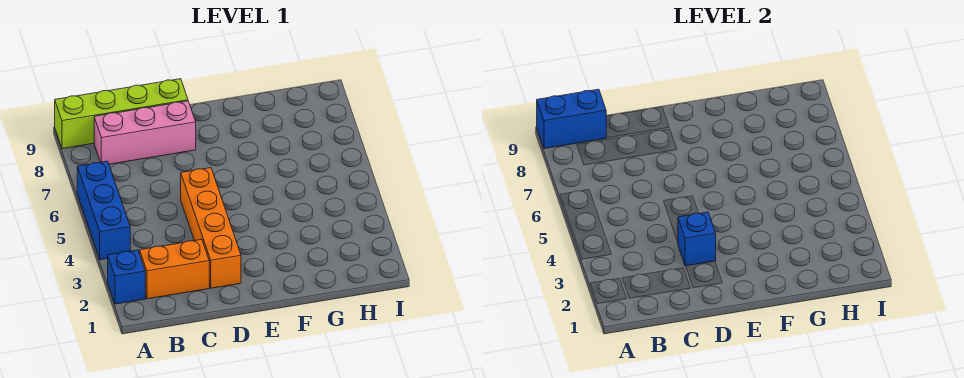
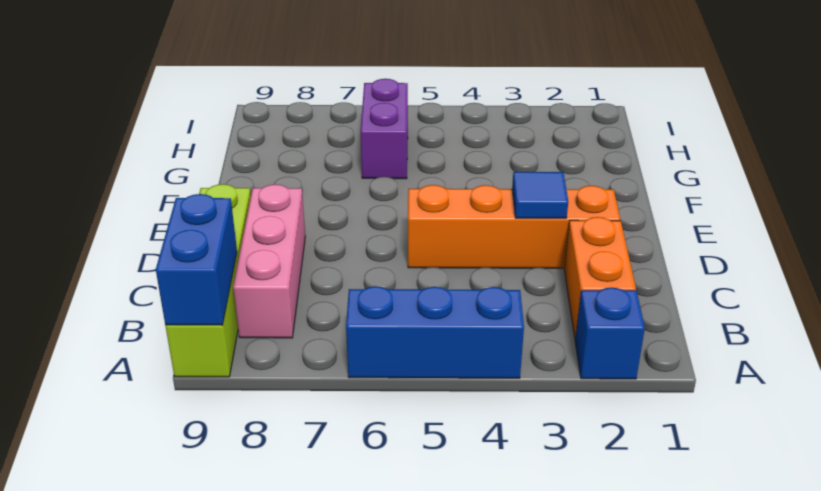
blue 1x1 brick [678,212,716,266] -> blue 1x1 tile [512,172,568,218]
none -> purple 1x2 brick [361,79,408,179]

